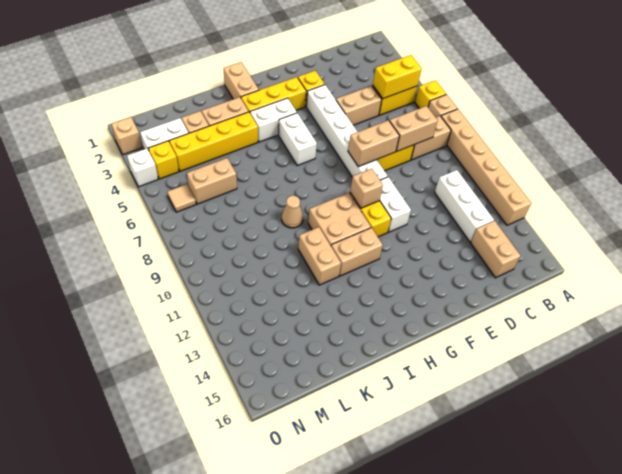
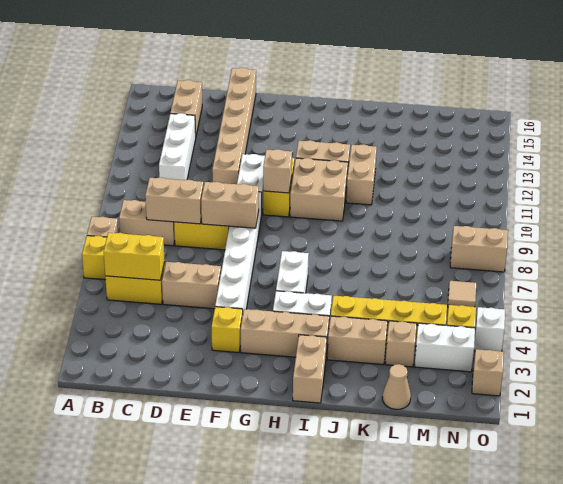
tan 1x6 brick [441,109,531,225] -> tan 1x6 brick moved to [212,68,256,184]
yellow 1x3 brick [241,77,306,112] -> tan 1x3 brick [241,309,329,357]
tan 1x1 cone [282,195,303,228] -> tan 1x1 cone moved to [382,364,411,409]
tan 1x2 brick [187,158,237,204] -> tan 1x2 brick moved to [450,226,508,272]

